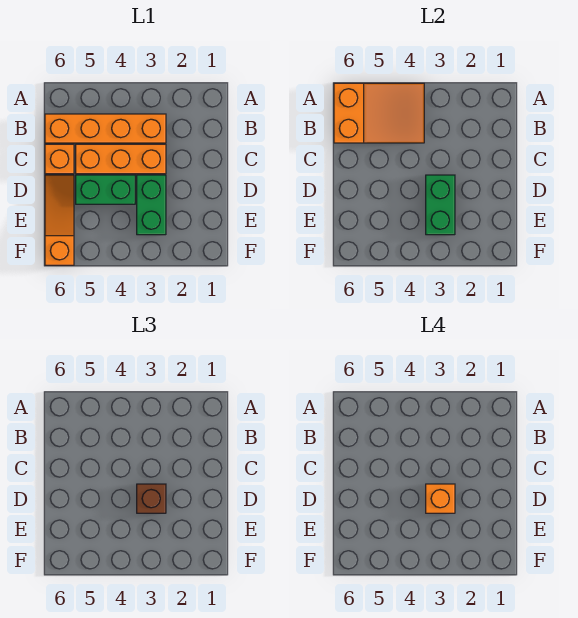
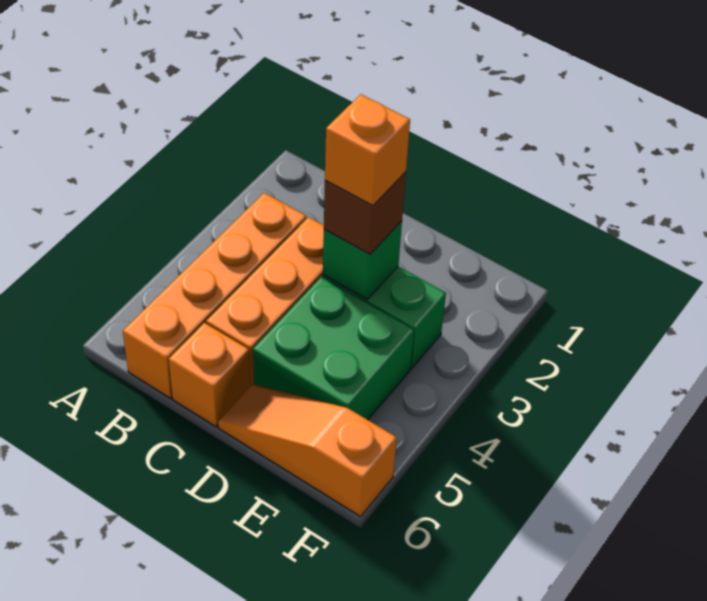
orange 2x3 slope [334,83,424,143] -> none
green 1x2 brick [426,175,455,235] -> green 1x1 brick [323,221,402,300]
green 1x2 brick [76,175,135,204] -> green 2x2 brick [253,277,414,420]

